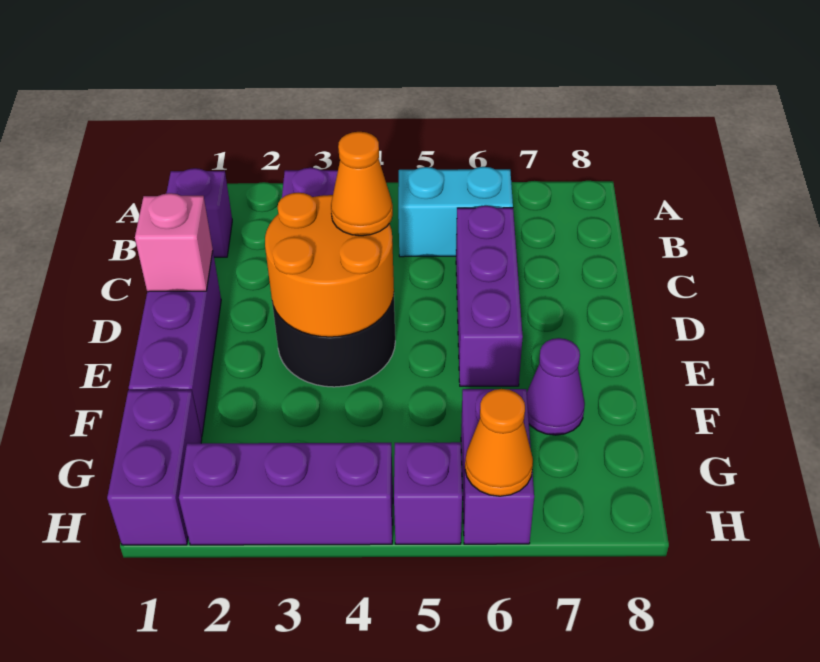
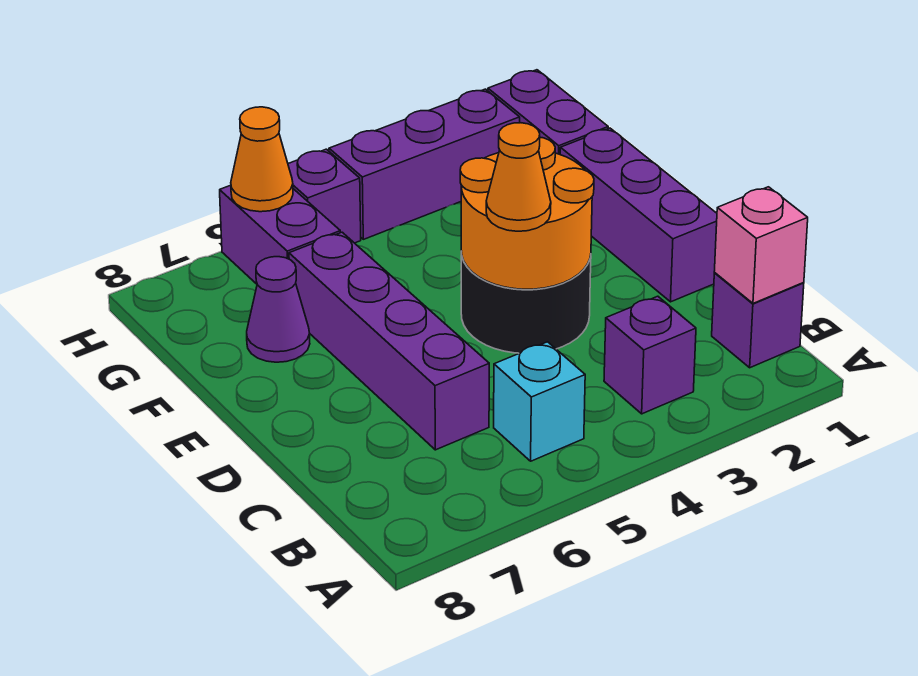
cyan 1x2 brick [398,167,513,257] -> cyan 1x1 brick [494,342,585,461]
purple 1x3 brick [456,206,523,386] -> purple 1x4 brick [289,232,489,450]
pink 1x1 brick [135,193,213,292] -> pink 1x1 brick moved to [714,187,808,303]

